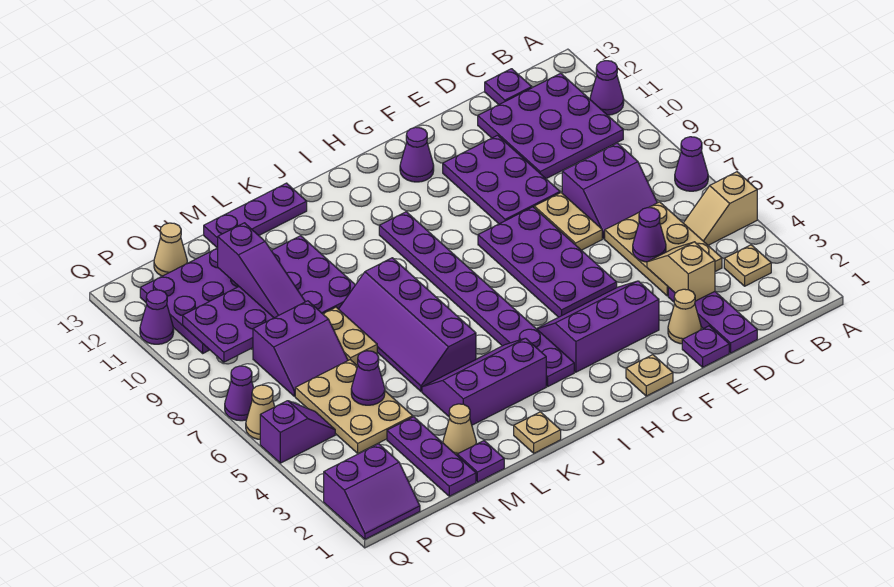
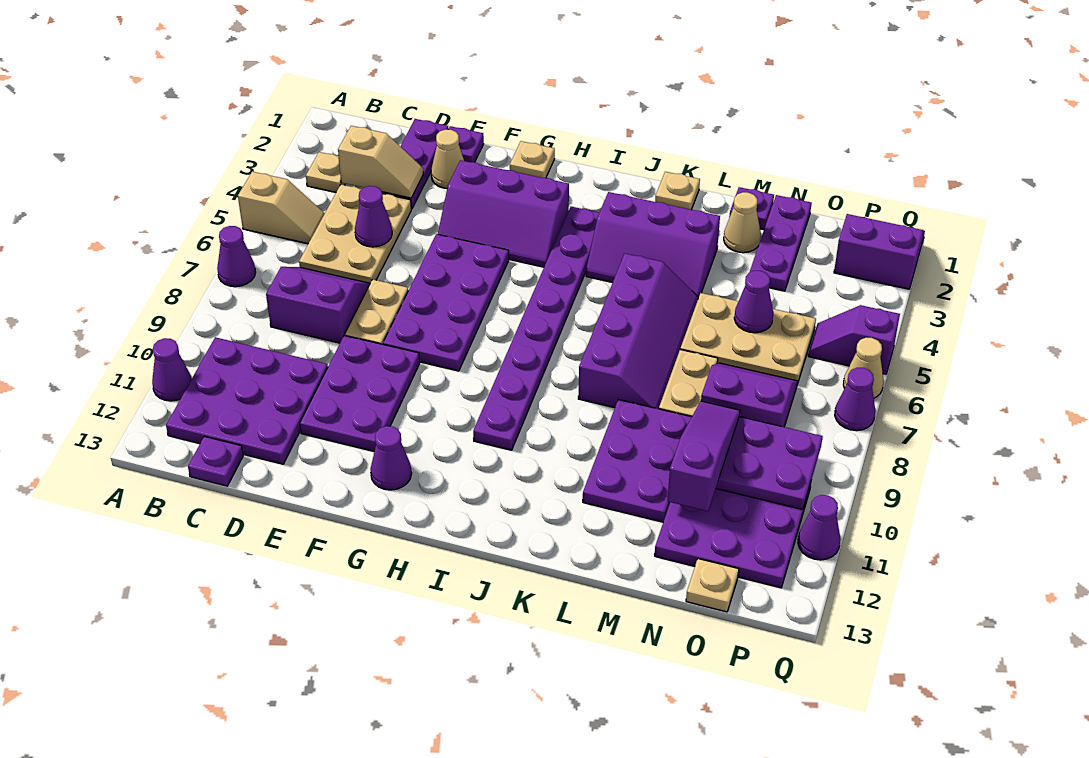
tan 1x2 slope [647,242,715,301] -> tan 1x2 slope turned to [338,126,423,198]
purple 1x3 plate [204,183,307,248] -> none
tan 2x3 plate [295,360,413,453] -> tan 2x3 plate turned to [680,293,816,384]
tan 1x1 cone [154,223,187,276] -> tan 1x1 plate [686,559,739,612]

